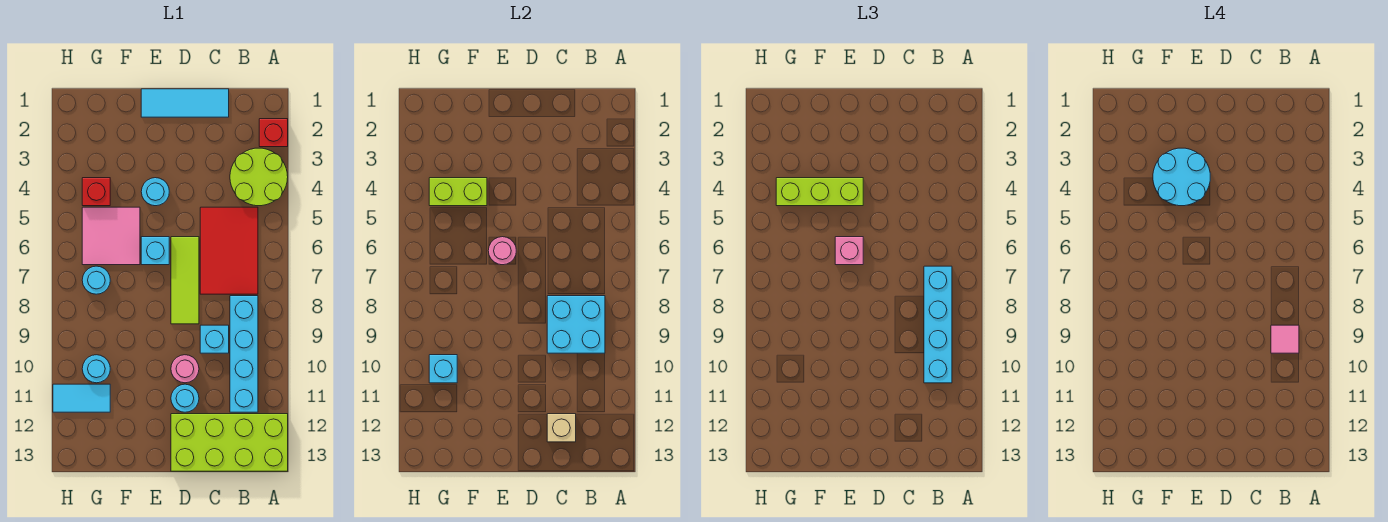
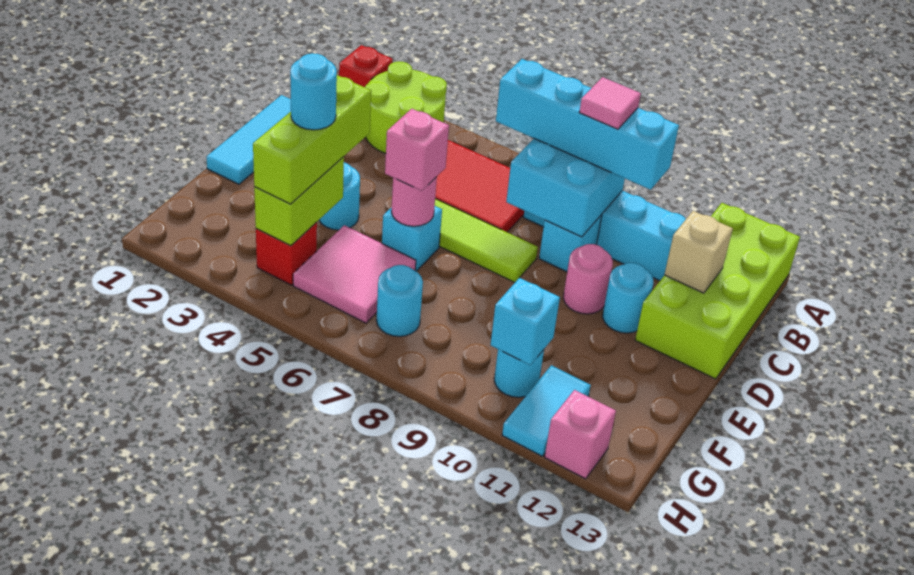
cyan 2x2 round brick [1153,148,1210,206] -> cyan 1x1 round brick [290,53,337,130]
none -> pink 1x1 brick [545,390,616,479]

